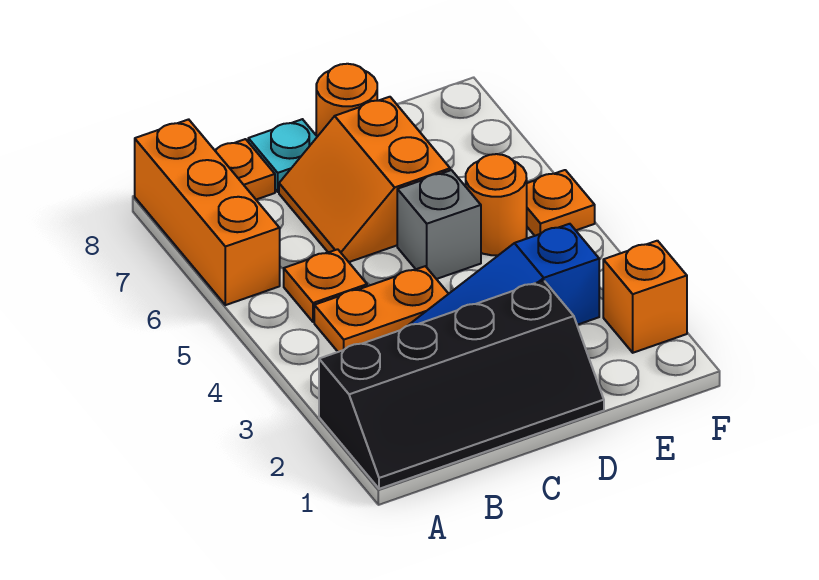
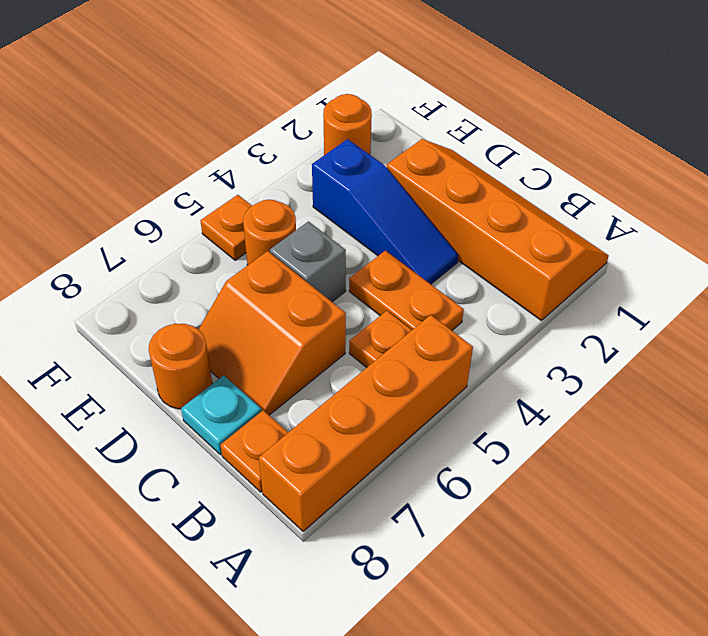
black 2x4 slope [319,280,604,489] -> orange 2x4 slope [387,139,609,320]
orange 1x3 brick [135,119,280,305] -> orange 1x4 brick [259,315,473,531]
orange 2x2 slope [279,97,450,262] -> orange 2x2 slope turned to [199,251,346,415]
orange 1x1 brick [603,241,687,353] -> orange 1x1 round brick [323,94,372,155]

